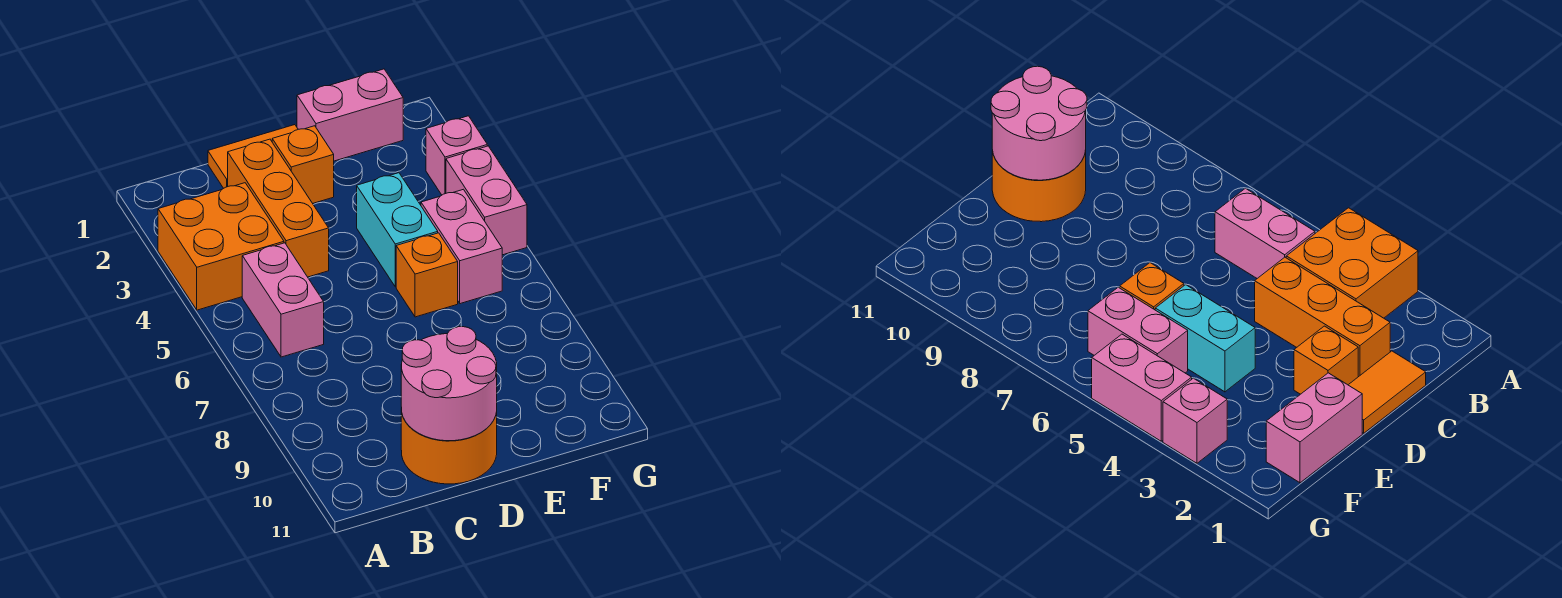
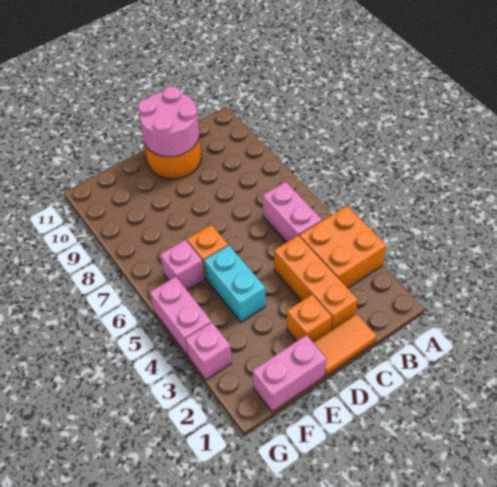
pink 1x2 brick [421,189,502,304] -> pink 1x1 brick [160,240,204,290]

